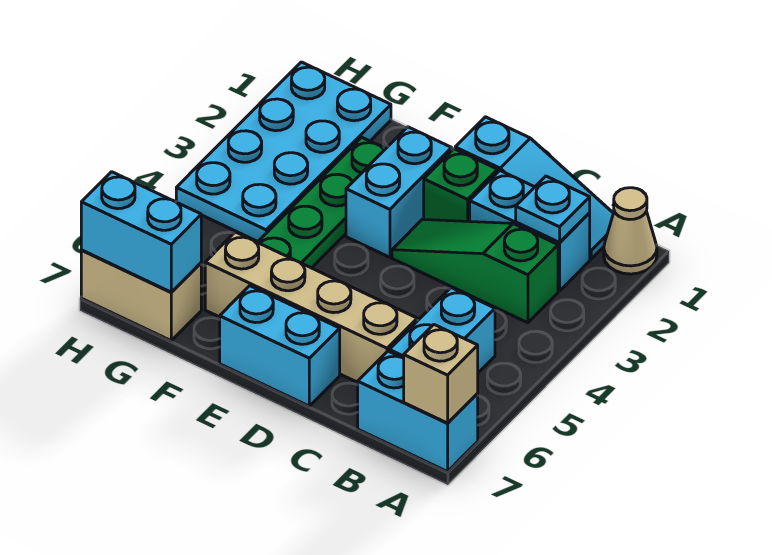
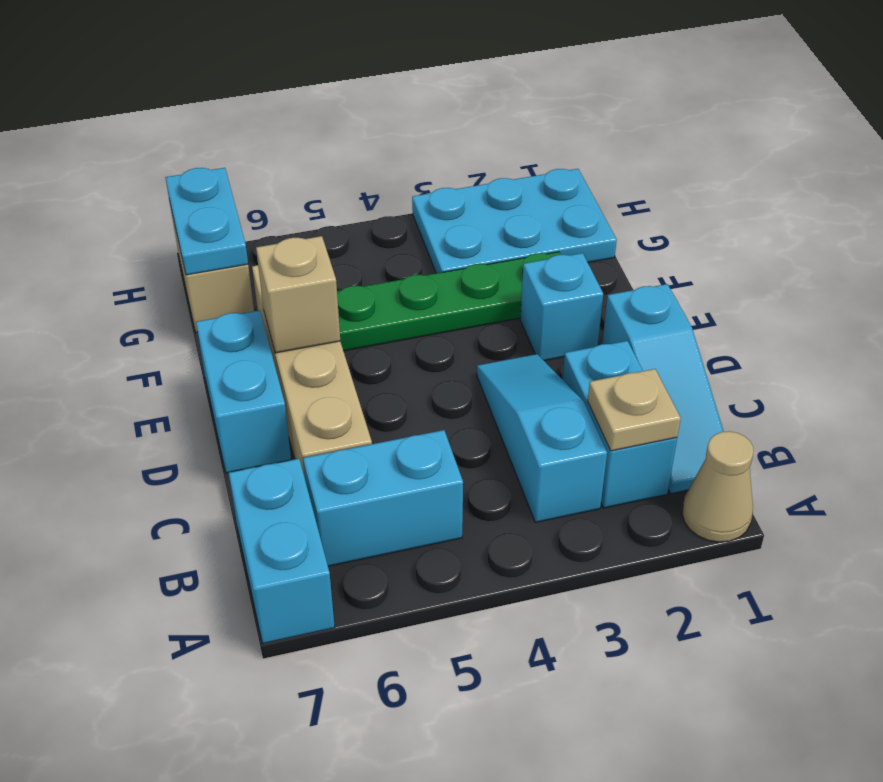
tan 1x1 brick [404,325,478,423] -> tan 1x1 brick moved to [256,236,340,353]
cyan 1x1 plate [516,176,590,242] -> tan 1x1 plate [588,369,681,451]
green 1x3 slope [392,219,558,323] -> cyan 1x3 slope [477,354,607,522]
green 1x1 brick [424,149,498,221] -> none
cyan 1x2 brick [346,127,452,257] -> cyan 1x1 brick [520,253,603,360]
cyan 2x4 plate [176,62,391,242] -> cyan 2x3 plate [412,169,617,273]
cyan 1x2 brick [81,172,201,292] -> cyan 1x2 plate [165,168,248,275]

